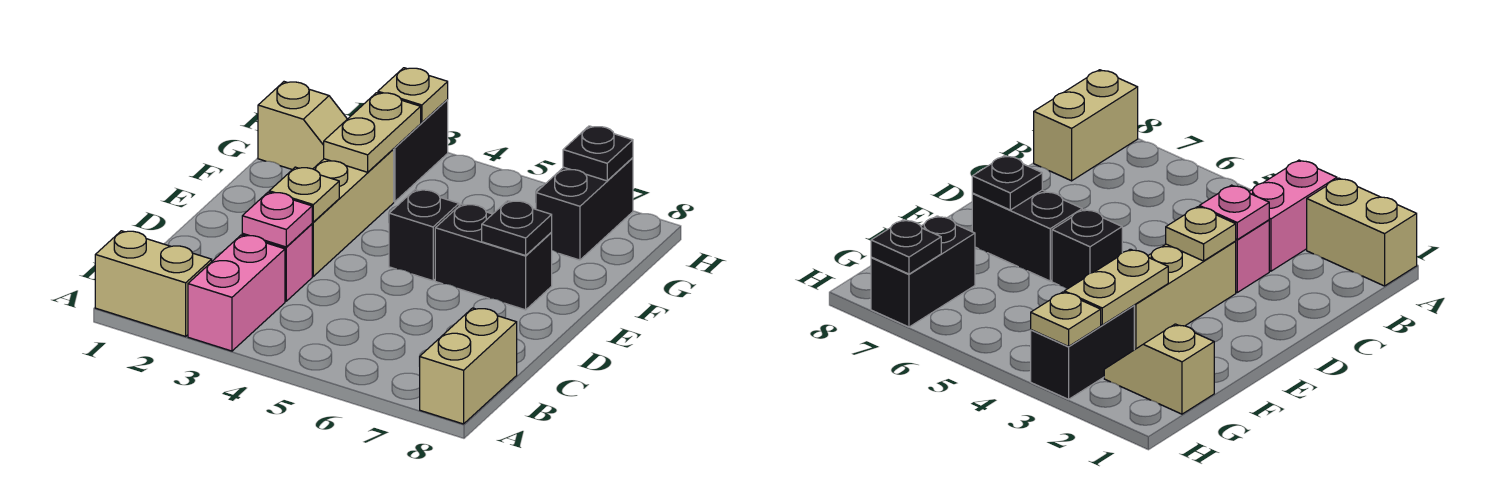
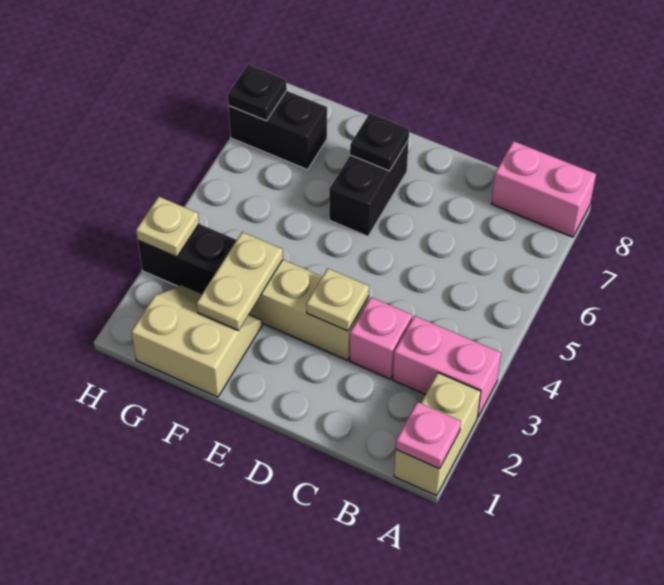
tan 1x2 brick [419,308,517,424] -> pink 1x2 brick [492,141,596,237]
pink 1x1 plate [242,192,312,247] -> pink 1x1 plate moved to [396,402,461,469]
black 1x1 brick [389,190,459,281] -> none
tan 1x2 plate [324,93,421,172] -> tan 1x2 plate turned to [197,232,283,330]
tan 1x2 slope [258,82,347,170] -> tan 2x2 slope [131,285,262,397]

